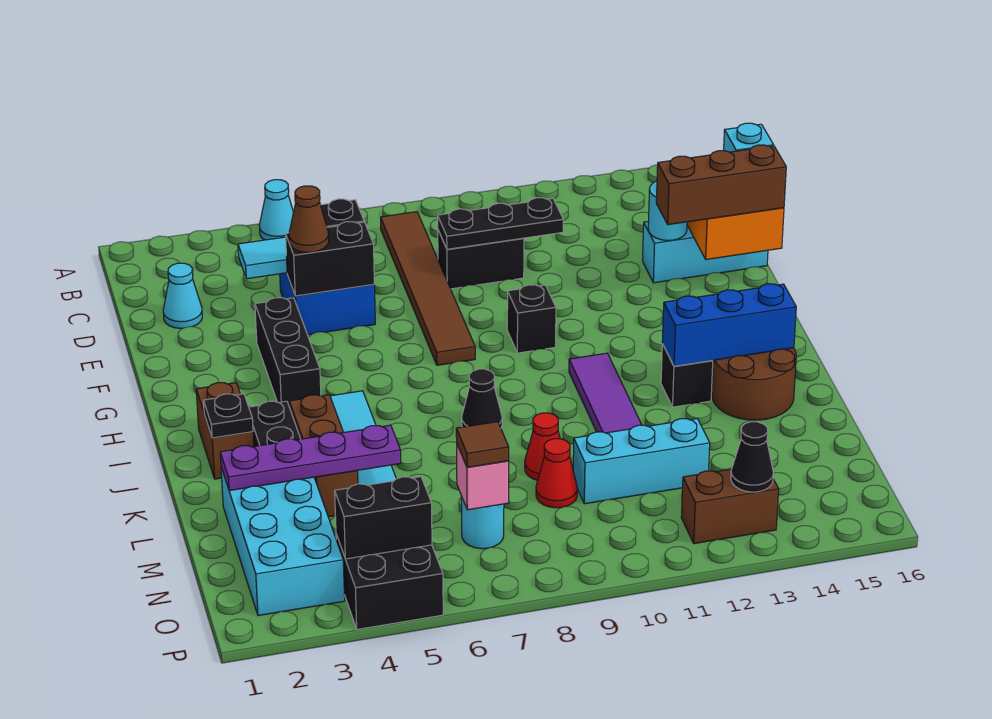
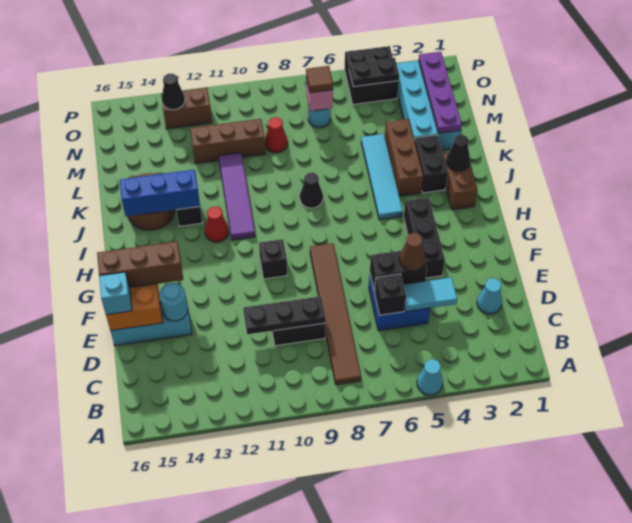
black 1x1 plate [204,394,253,438] -> black 1x1 cone [446,135,470,171]
purple 1x4 plate [220,425,401,491] -> purple 1x4 plate turned to [419,52,462,133]
red 1x1 cone [525,413,560,480] -> red 1x1 cone moved to [205,207,229,242]
cyan 1x3 brick [573,419,710,504] -> brown 1x3 brick [190,119,266,164]
black 1x2 brick [335,477,432,559] -> black 1x2 plate [349,58,399,87]

